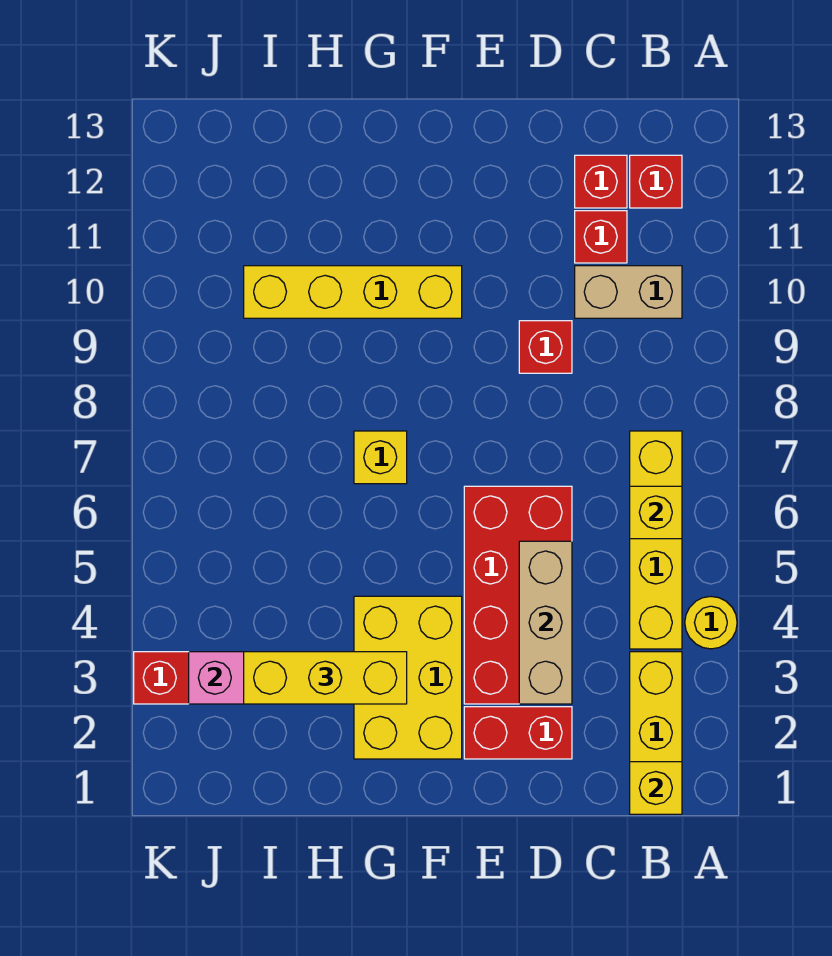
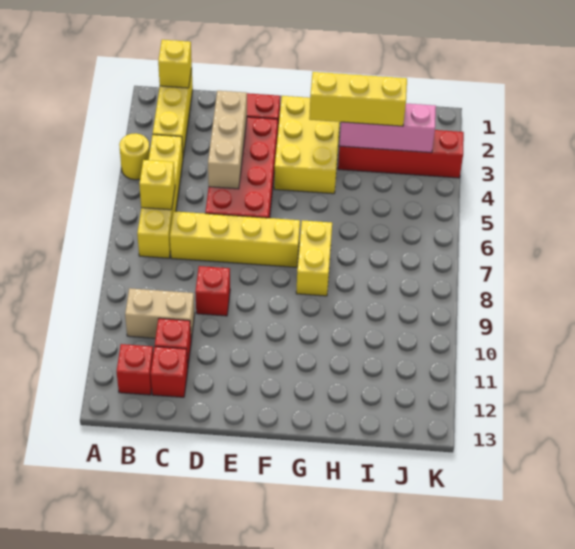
yellow 1x4 brick [244,266,462,318] -> yellow 1x4 brick moved to [170,211,300,267]
yellow 1x1 brick [354,431,407,484] -> yellow 1x2 brick [296,220,332,296]

